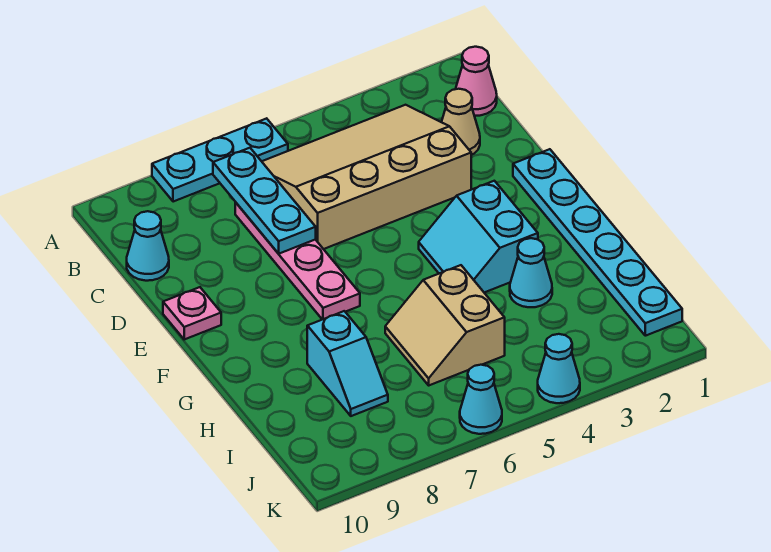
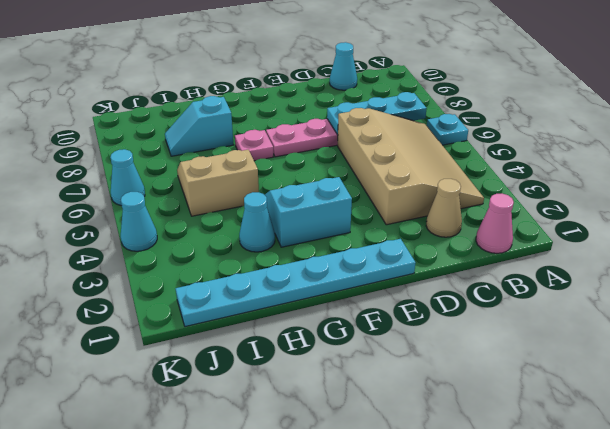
cyan 1x3 plate [152,118,288,202] -> cyan 1x1 plate [427,114,468,145]
pink 1x1 plate [163,287,221,339] -> pink 1x1 plate moved to [235,130,274,161]

